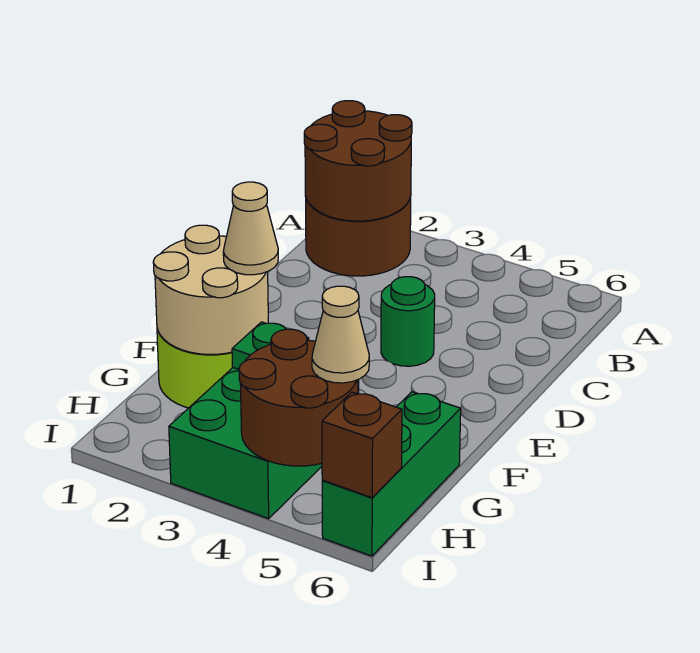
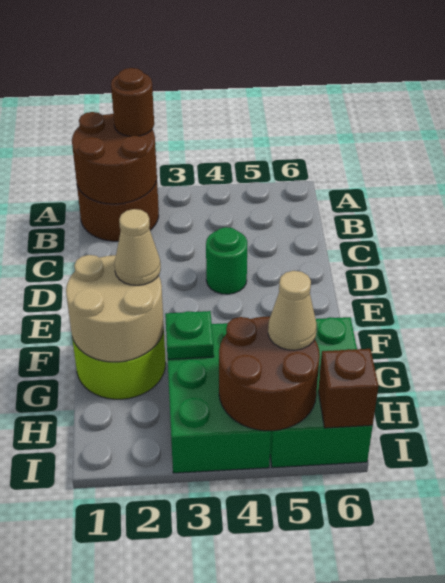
none -> brown 1x1 round brick [111,68,154,136]
green 1x3 brick [322,392,461,556] -> green 2x3 brick [270,317,373,468]

